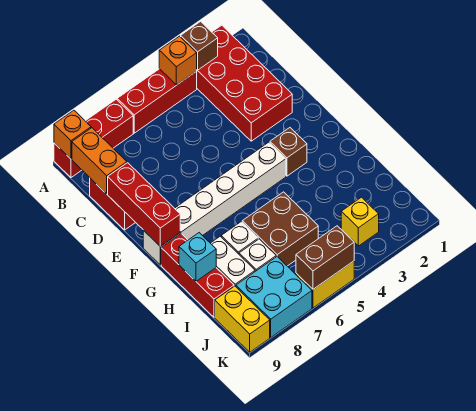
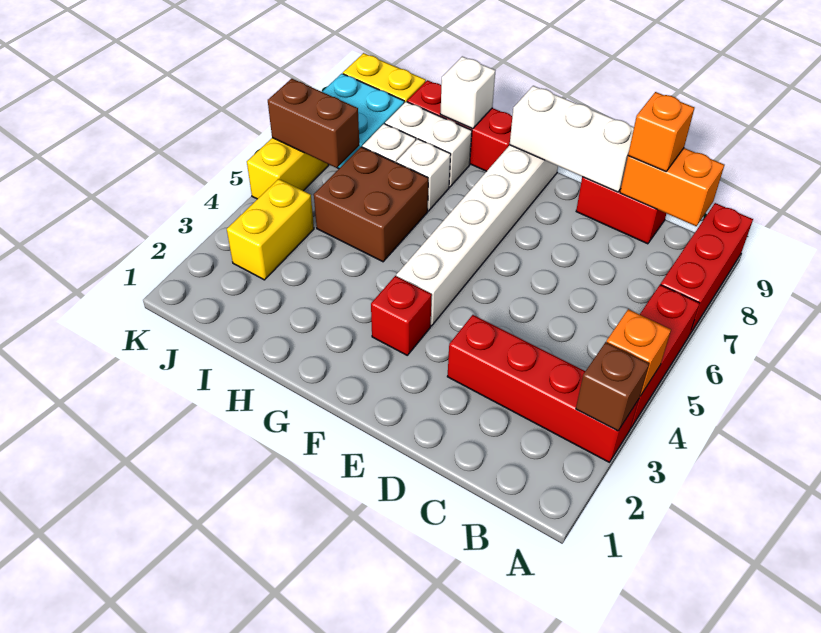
red 2x4 brick [197,25,292,141] -> red 1x4 brick [447,315,639,462]
orange 1x1 brick [54,110,91,159] -> orange 1x1 brick moved to [628,92,694,171]
red 1x3 brick [108,163,180,246] -> white 1x3 brick [510,86,634,192]
brown 1x1 brick [270,128,307,176] -> red 1x1 brick [371,276,432,355]
cyan 1x1 brick [179,233,216,281] -> white 1x1 brick [440,56,496,129]
yellow 1x1 brick [341,197,379,246] -> yellow 1x2 brick [227,179,314,280]
brown 1x2 brick [296,226,354,289] -> brown 1x2 brick turned to [268,79,359,168]

